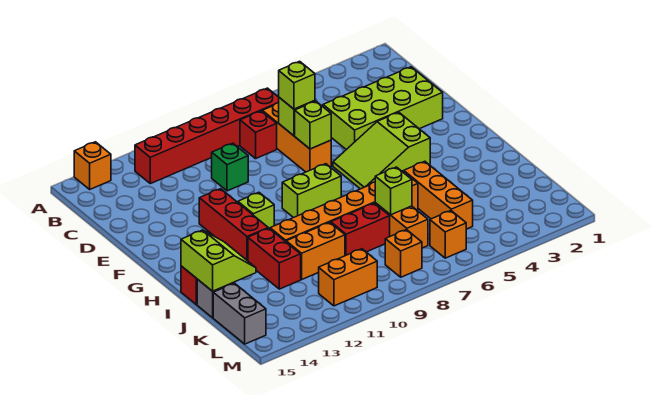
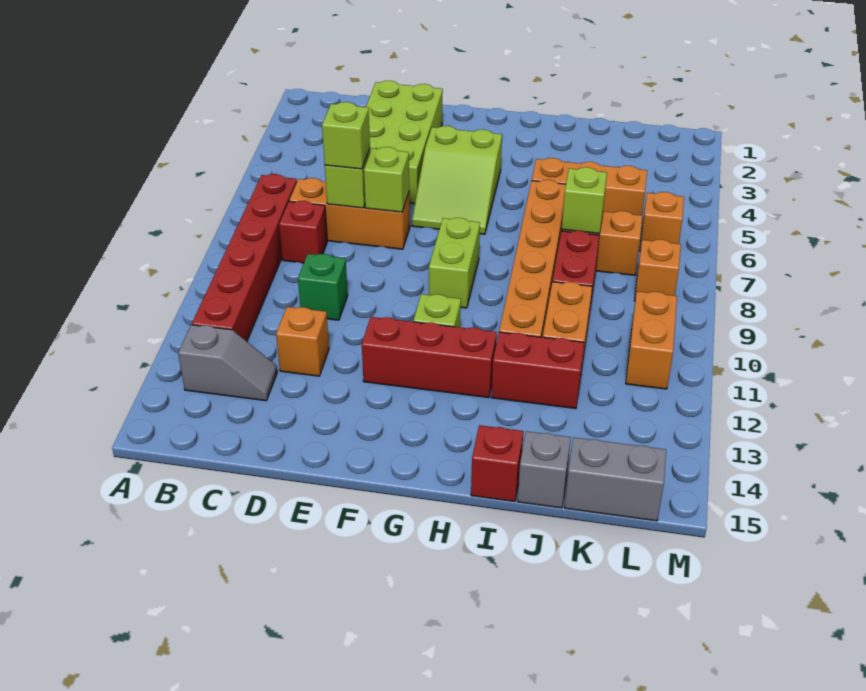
orange 1x1 brick [74,142,111,189] -> orange 1x1 brick moved to [276,307,329,376]
none -> grey 1x2 slope [178,325,277,401]
lime 2x2 slope [181,230,256,291] -> none

